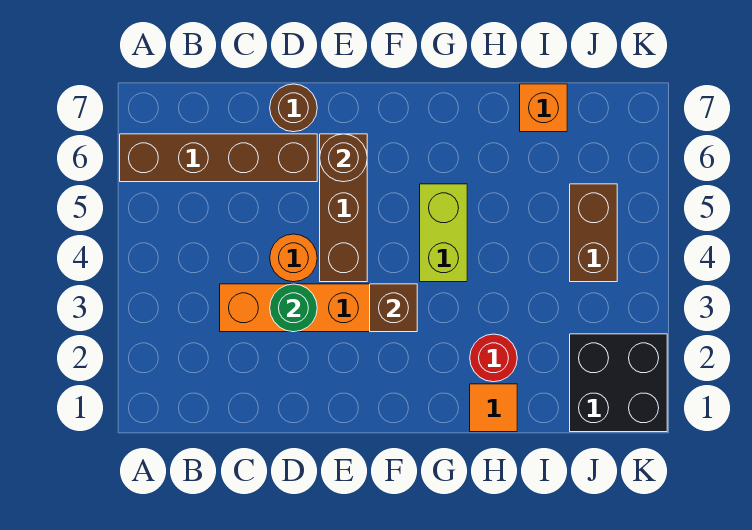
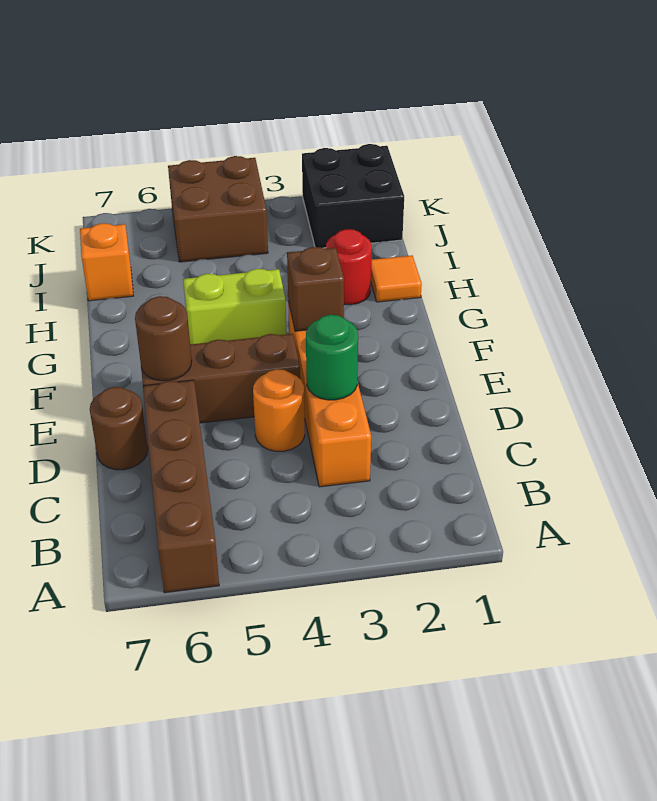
brown 1x2 brick [570,184,617,282] -> brown 2x2 brick [168,156,268,262]

